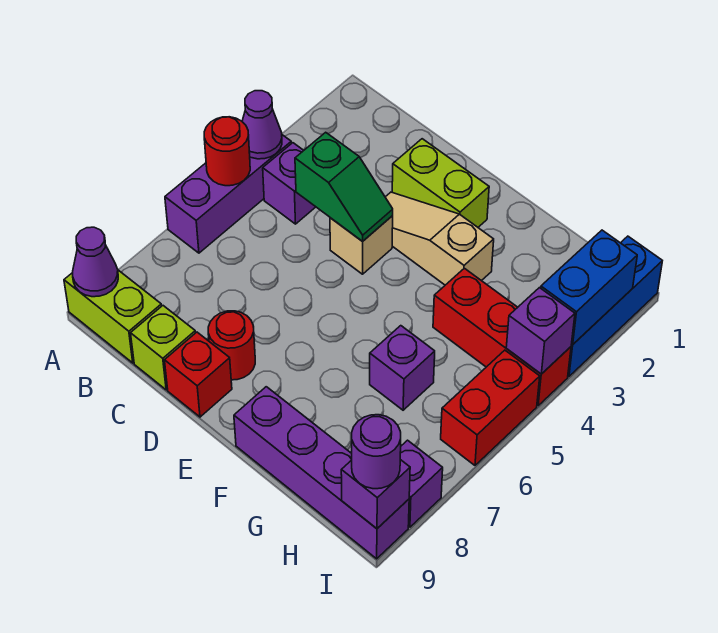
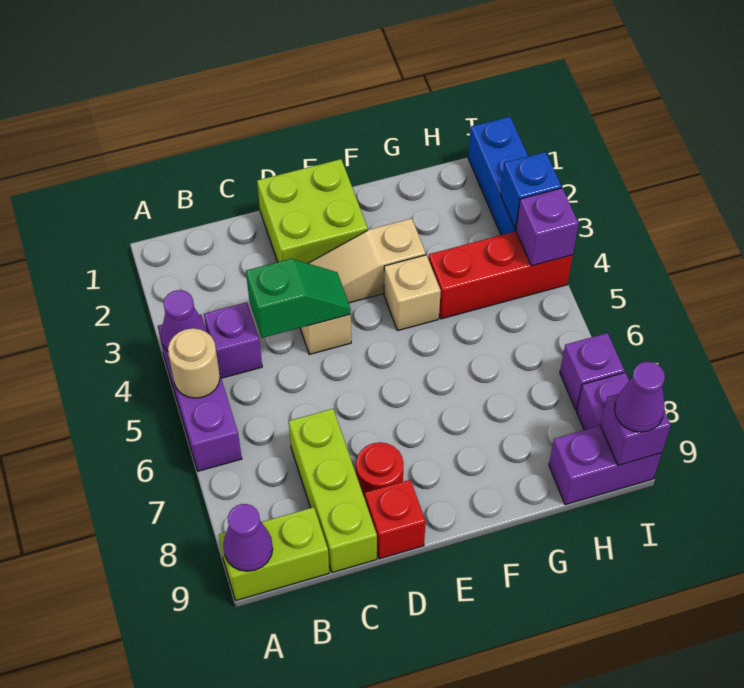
red 1x1 round brick [204,117,250,186] -> tan 1x1 round brick [168,328,220,398]
lime 1x1 brick [131,306,195,390] -> lime 1x3 brick [289,409,377,573]
lime 1x2 brick [392,139,489,227] -> lime 2x2 brick [257,159,368,263]
none -> tan 1x1 brick [384,255,441,331]
purple 1x4 brick [234,387,409,559] -> purple 1x2 brick [549,426,662,505]
purple 1x1 brick [370,326,435,410] -> purple 1x1 brick moved to [560,333,625,410]
blue 1x2 brick [541,230,637,345] -> blue 1x1 brick [501,152,562,229]
red 1x2 brick [441,350,540,465] -> none
purple 1x1 round brick [352,415,401,489] -> purple 1x1 cone [615,362,665,432]

